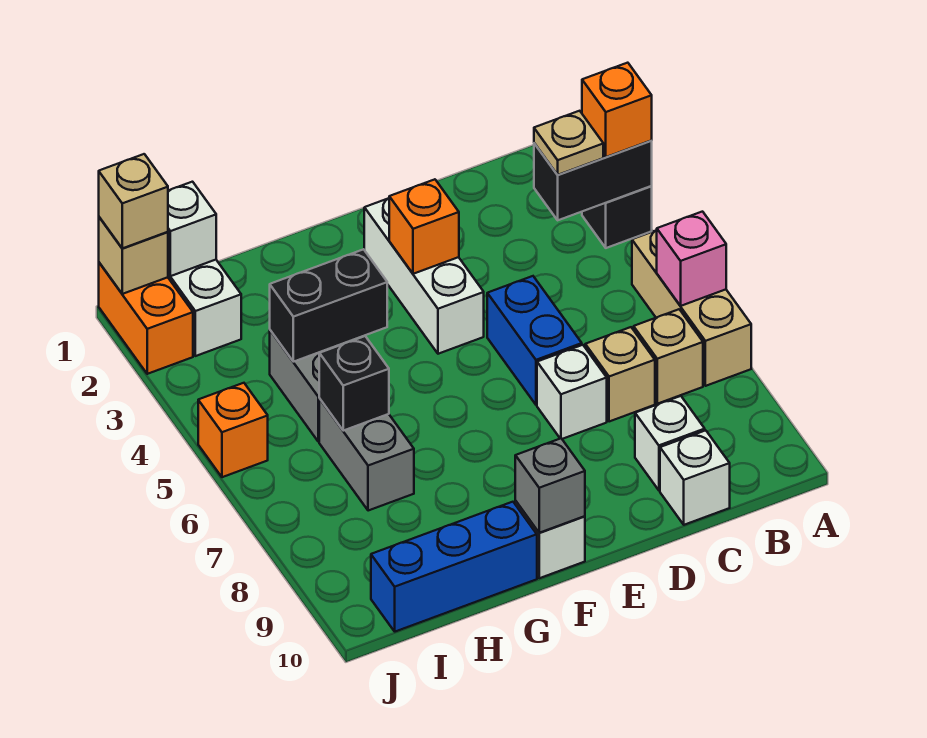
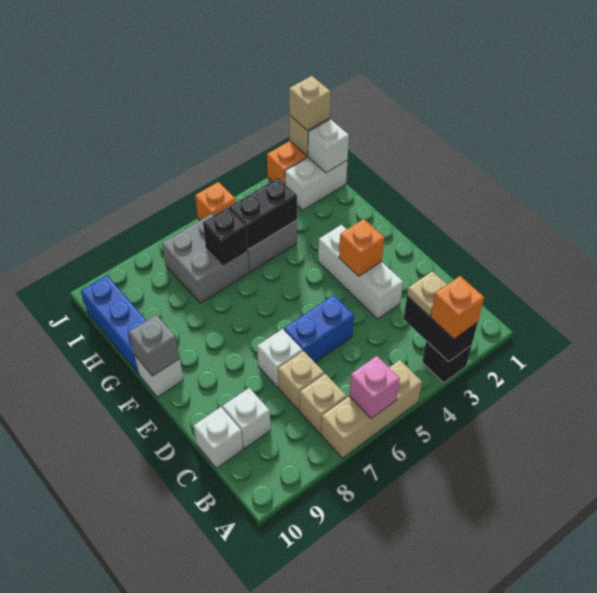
white 1x3 brick [364,198,484,354] -> white 1x3 brick turned to [318,225,403,319]
black 1x2 brick [270,249,387,362] -> black 1x2 brick turned to [229,178,297,249]
grey 1x2 brick [319,399,414,511] -> grey 2x2 brick [162,214,249,303]

